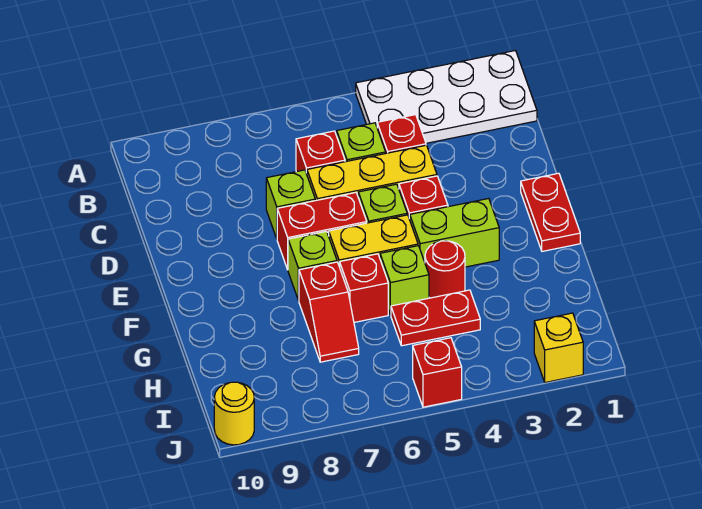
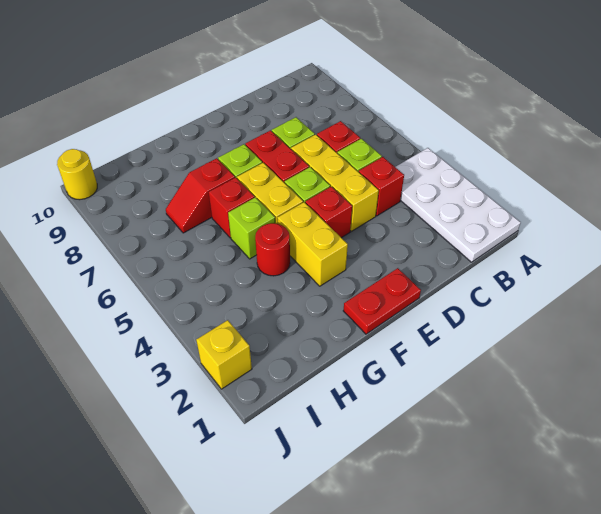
lime 1x2 brick [410,199,499,267] -> yellow 1x2 brick [277,202,348,286]
red 1x2 plate [391,290,480,346] -> none
red 1x1 brick [413,338,462,407] -> none

